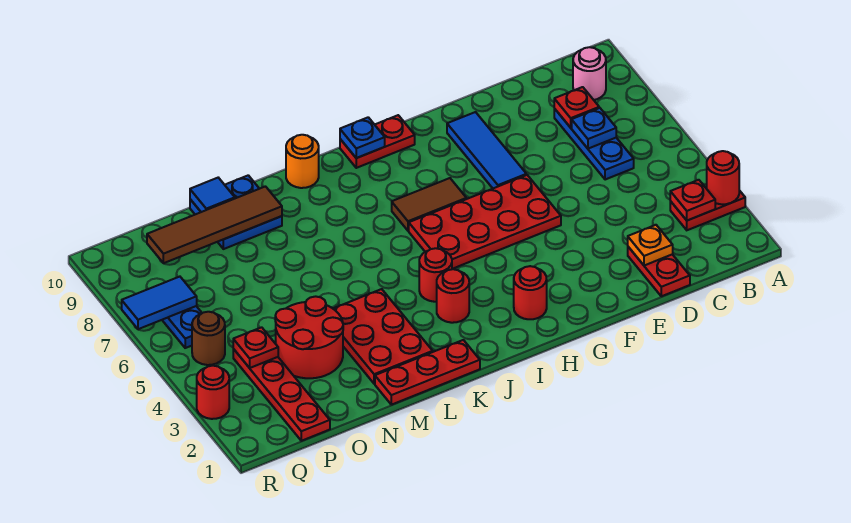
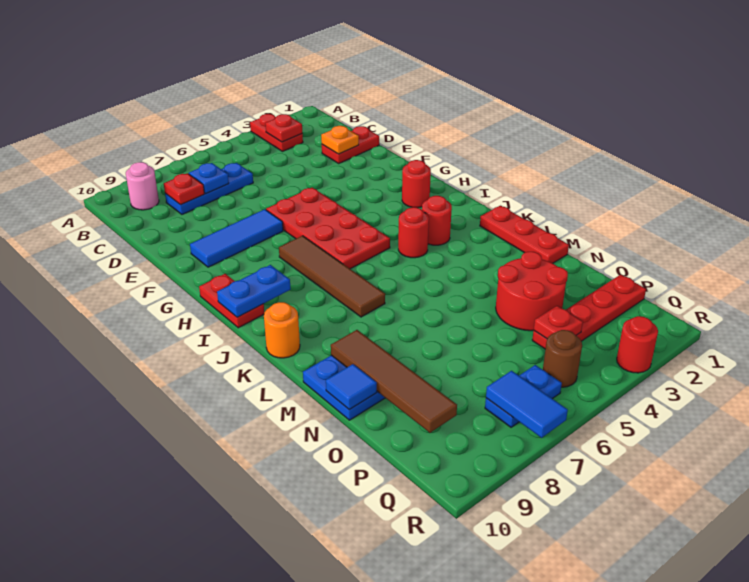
red 1x1 round brick [707,151,739,204] -> none
brown 1x2 tile [392,178,466,231] -> brown 1x4 tile [279,236,385,317]
blue 1x1 plate [340,117,385,158] -> blue 1x2 plate [217,265,291,317]
red 2x3 plate [333,289,433,384] -> none

